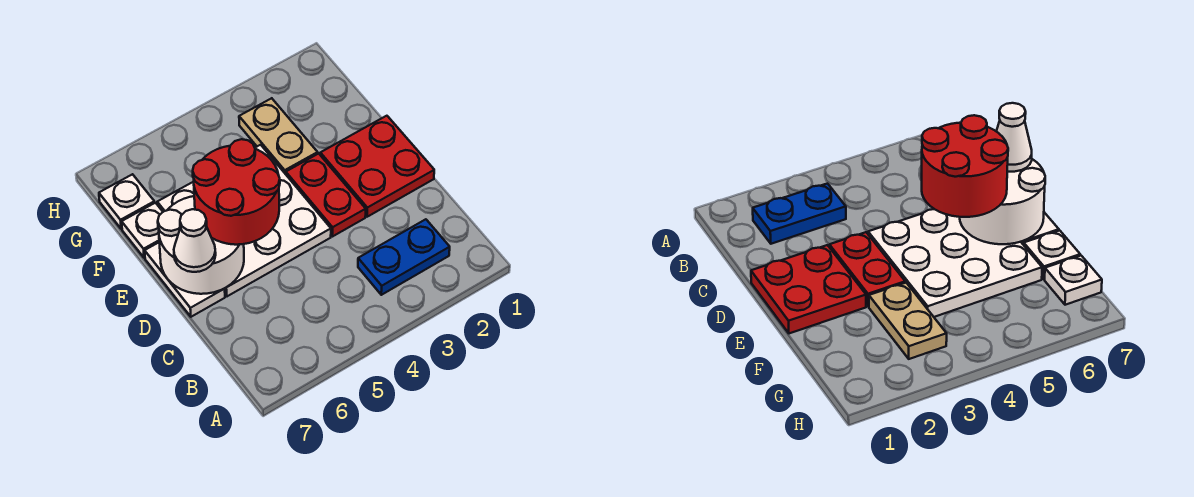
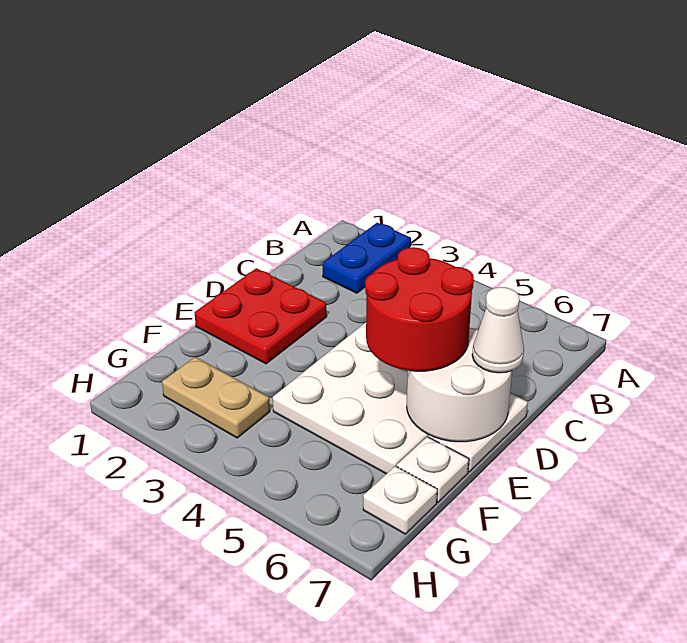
blue 1x2 plate [358,219,450,295] -> blue 1x2 plate turned to [323,223,411,293]
red 1x2 plate [286,154,366,237] -> none
tan 1x2 plate [239,98,318,174] -> tan 1x2 plate turned to [162,357,270,438]

